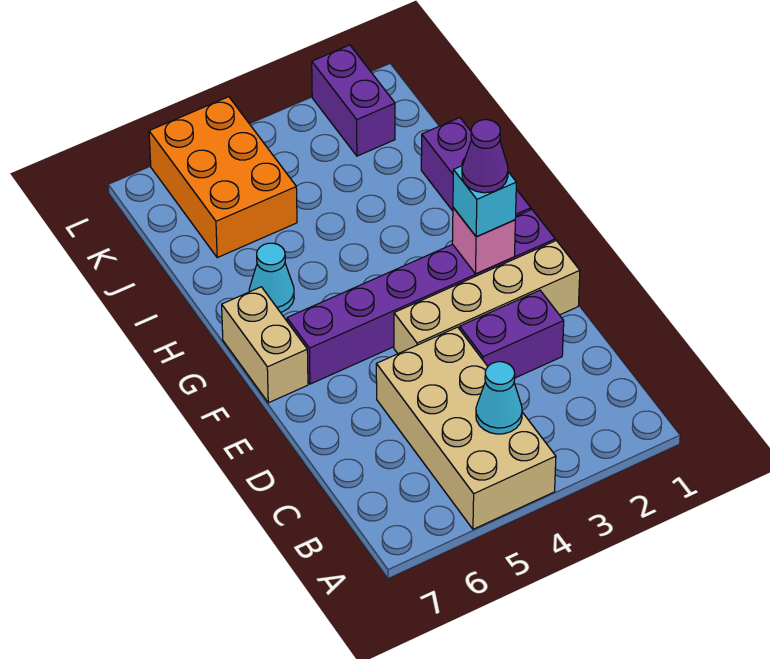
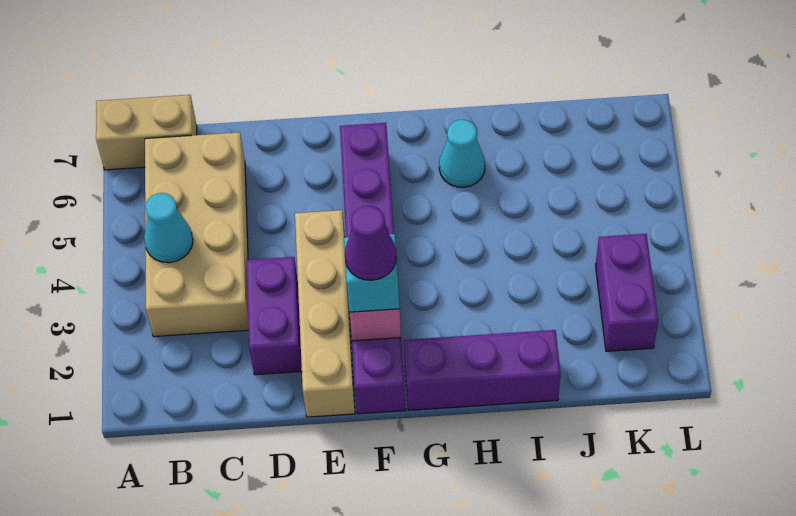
tan 2x4 brick [376,327,556,529] -> tan 2x4 brick turned to [145,132,249,337]
tan 1x2 brick [222,287,308,403] -> tan 1x2 brick moved to [96,95,197,170]
orange 2x3 brick [149,97,297,258] -> none
purple 1x2 brick [312,45,395,156] -> purple 1x2 brick turned to [596,234,658,351]

